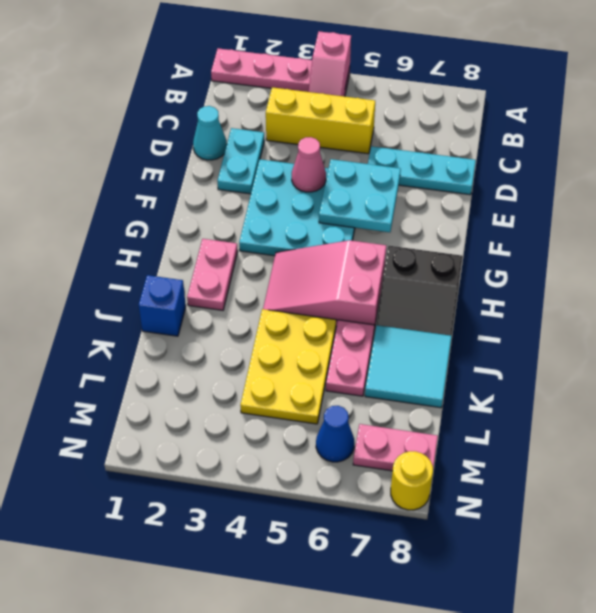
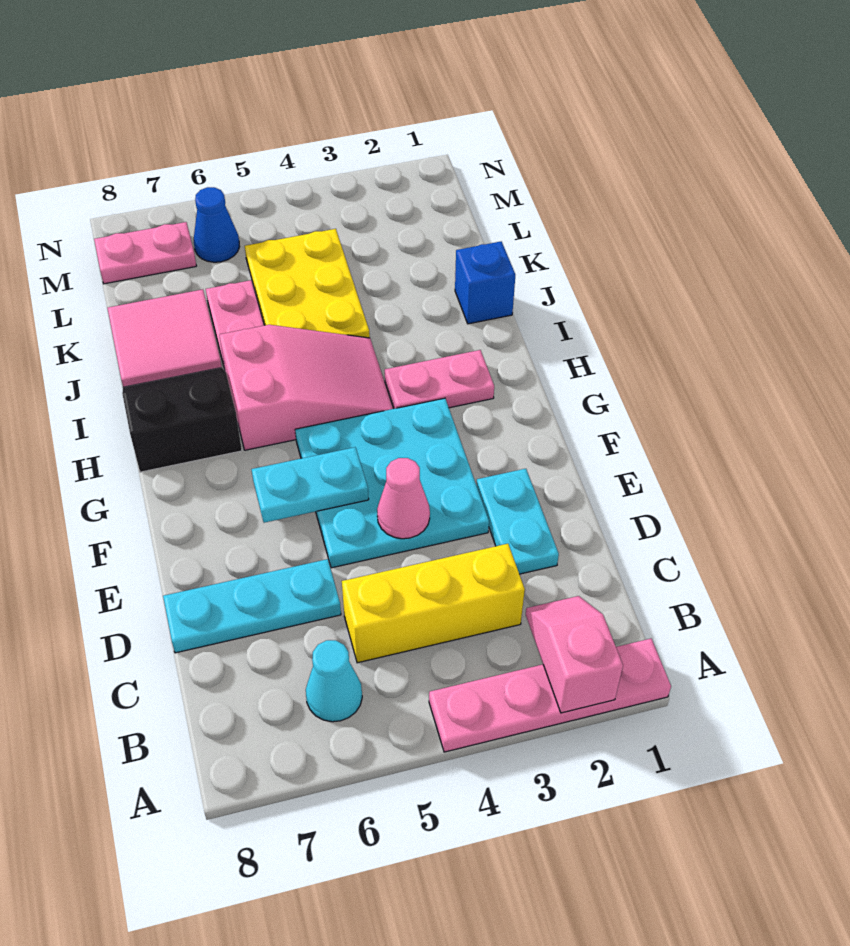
pink 1x2 slope [308,31,351,96] -> pink 1x2 slope moved to [526,596,623,713]
cyan 1x1 cone [193,106,227,160] -> cyan 1x1 cone moved to [306,640,362,722]
cyan 2x2 plate [319,159,401,232] -> cyan 1x2 plate [252,447,369,523]
pink 1x2 plate [187,239,238,310] -> pink 1x2 plate turned to [385,350,494,409]
cyan 2x2 tile [365,325,452,408] -> pink 2x2 tile [108,289,222,387]
yellow 1x1 round brick [391,451,433,510] -> none

